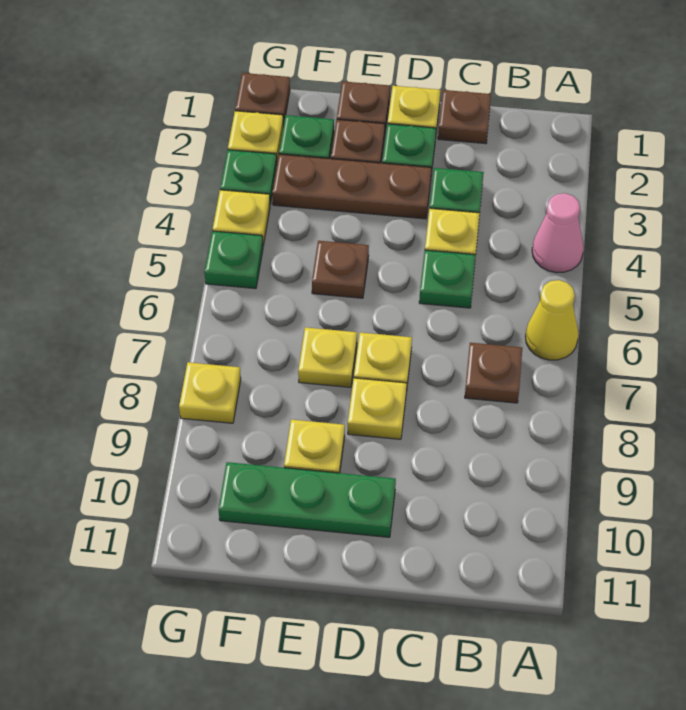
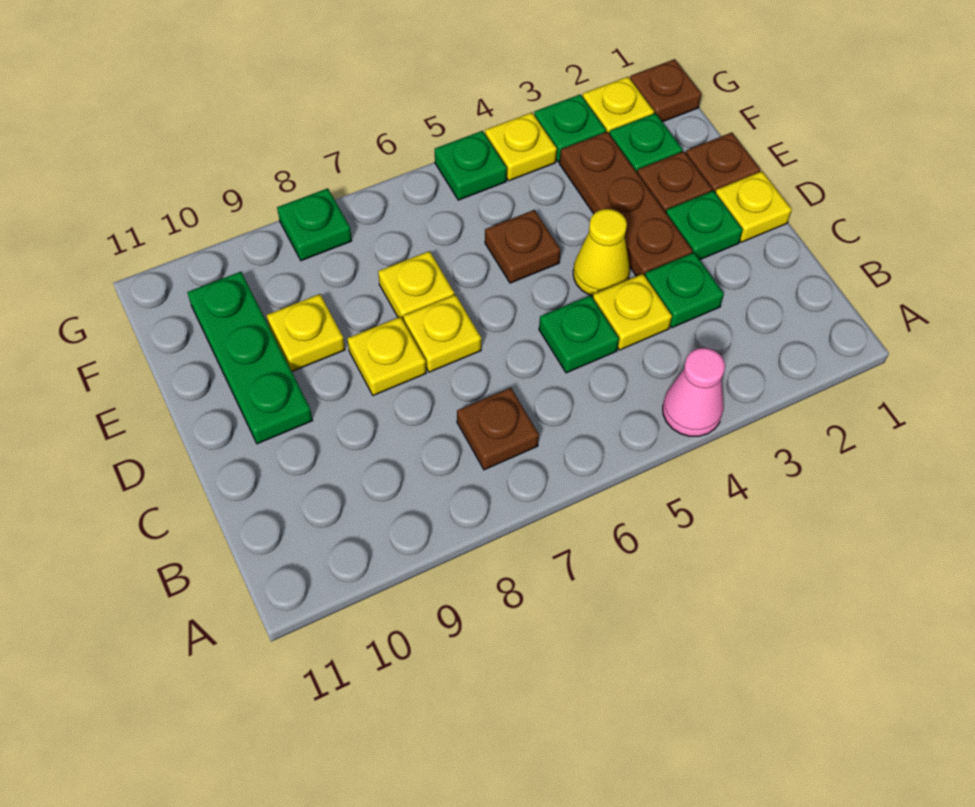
yellow 1x1 cone [525,280,578,360] -> yellow 1x1 cone moved to [573,209,630,296]
brown 1x1 plate [438,90,491,144] -> none
yellow 1x1 plate [179,362,241,423] -> green 1x1 plate [277,188,352,261]

